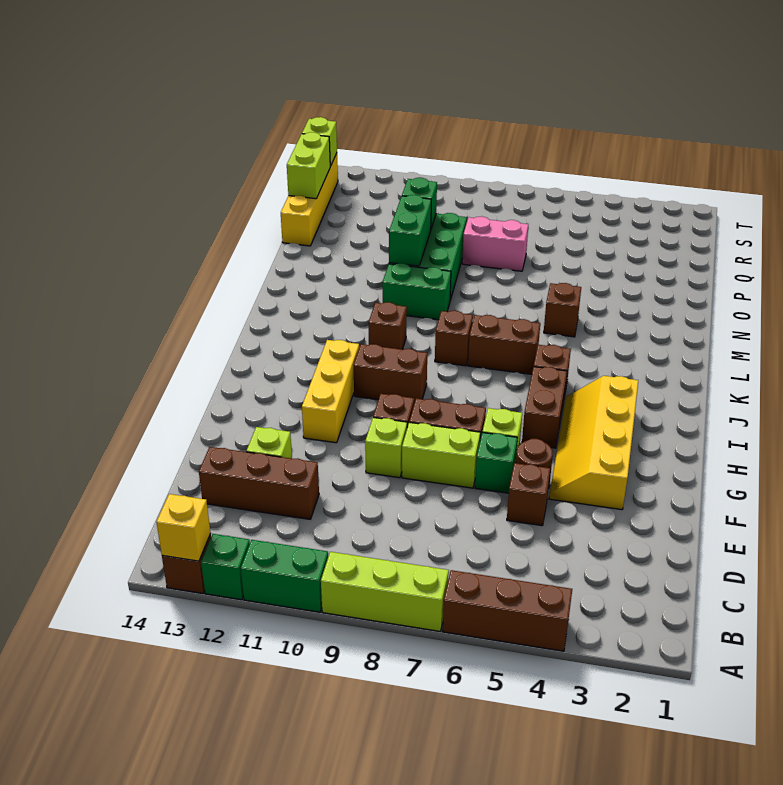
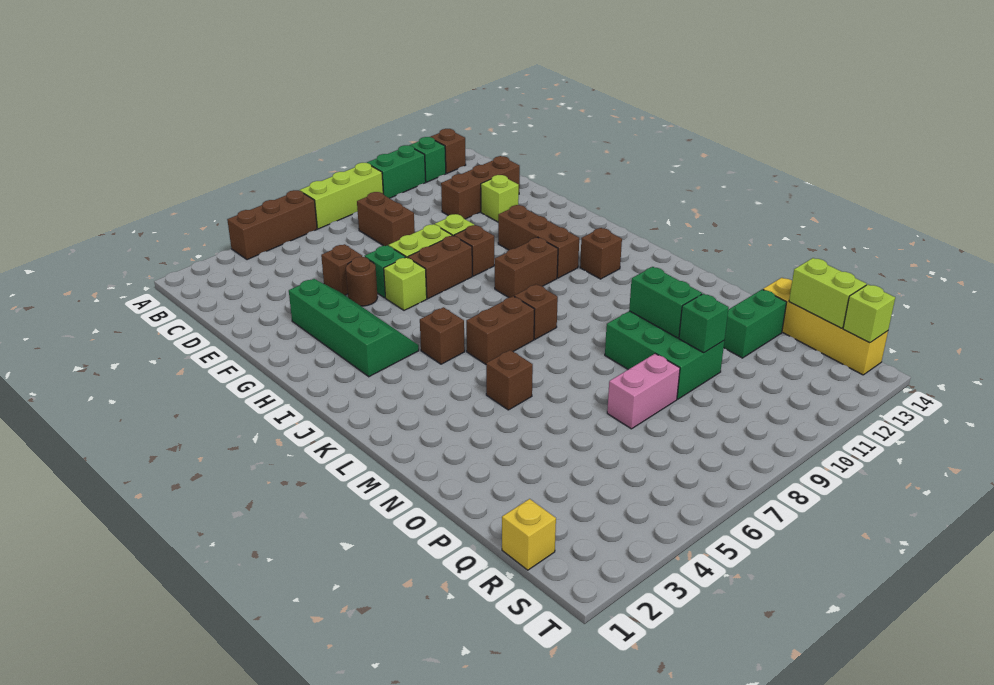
yellow 1x1 brick [156,494,211,561] -> yellow 1x1 brick moved to [502,499,556,570]
yellow 2x4 slope [549,376,638,510] -> green 2x4 slope [289,279,419,377]
yellow 1x3 brick [302,340,359,443] -> brown 1x3 brick [498,205,579,278]
brown 1x2 brick [522,367,567,448] -> brown 1x2 brick moved to [357,192,415,246]
brown 1x1 brick [369,302,407,350] -> brown 1x1 brick moved to [580,228,622,279]
green 1x2 brick [382,263,451,320] -> green 1x2 brick moved to [724,289,787,358]

